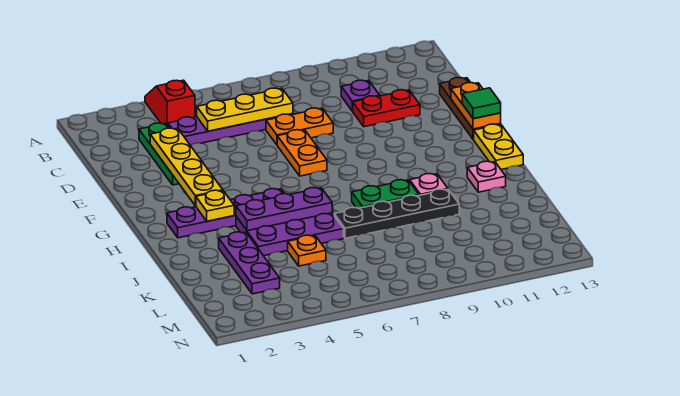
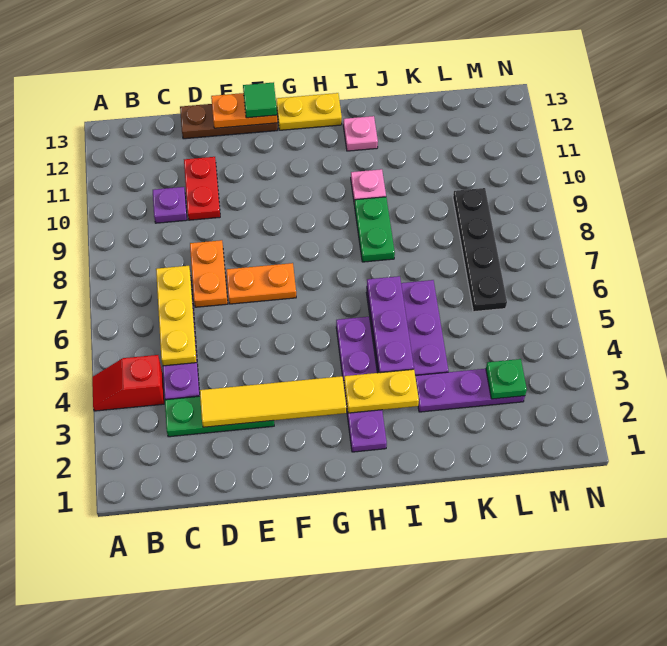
yellow 1x4 plate [150,128,223,206] -> yellow 1x4 tile [200,376,346,427]
yellow 1x1 plate [196,190,234,221] -> yellow 1x2 plate [344,369,419,413]
black 1x4 plate [334,189,459,238] -> black 1x4 plate moved to [453,188,507,312]
orange 1x1 plate [288,235,326,266] -> none
none -> green 1x1 plate [486,359,527,399]

